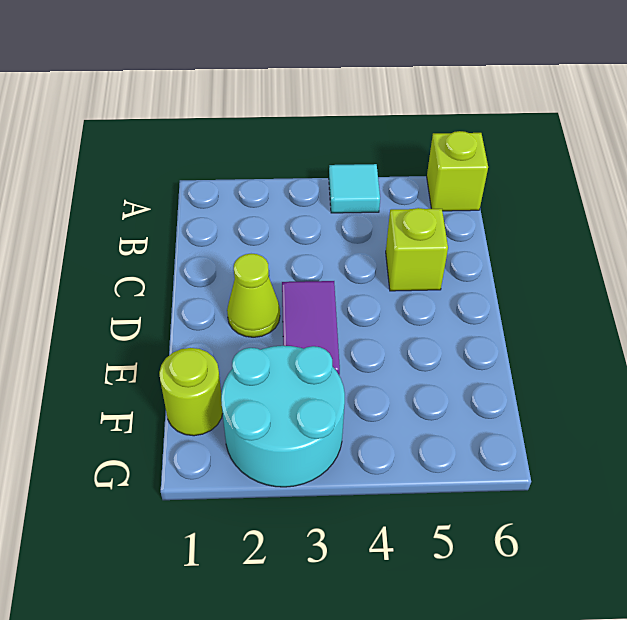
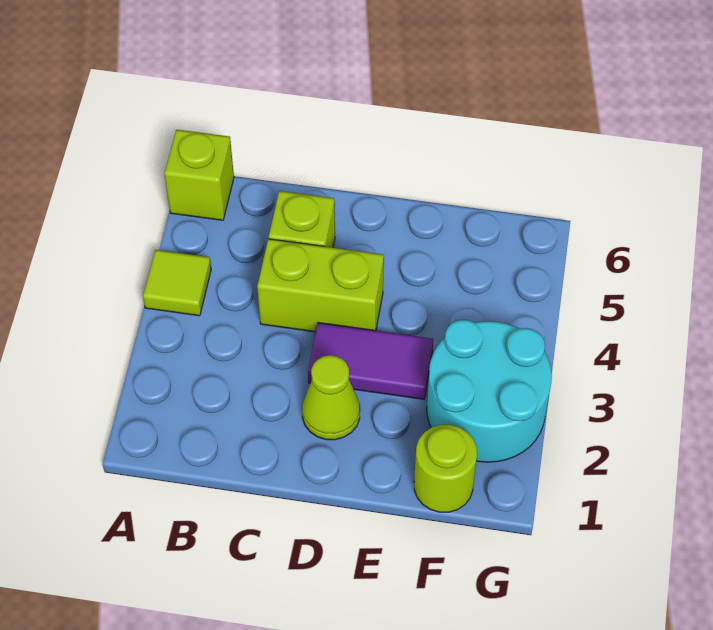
cyan 1x1 tile [329,164,380,213] -> lime 1x1 tile [143,250,211,316]
none -> lime 1x2 brick [257,239,384,332]

